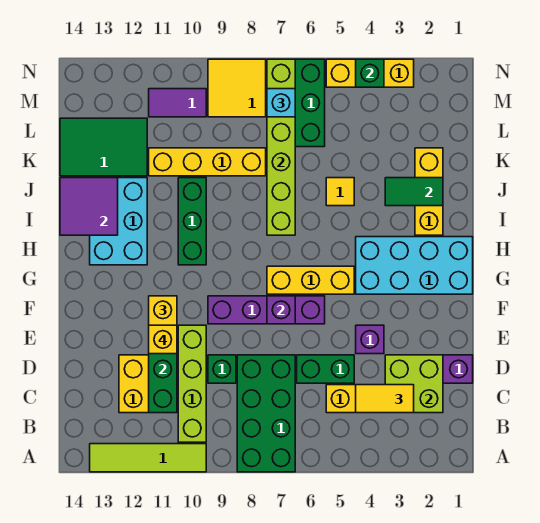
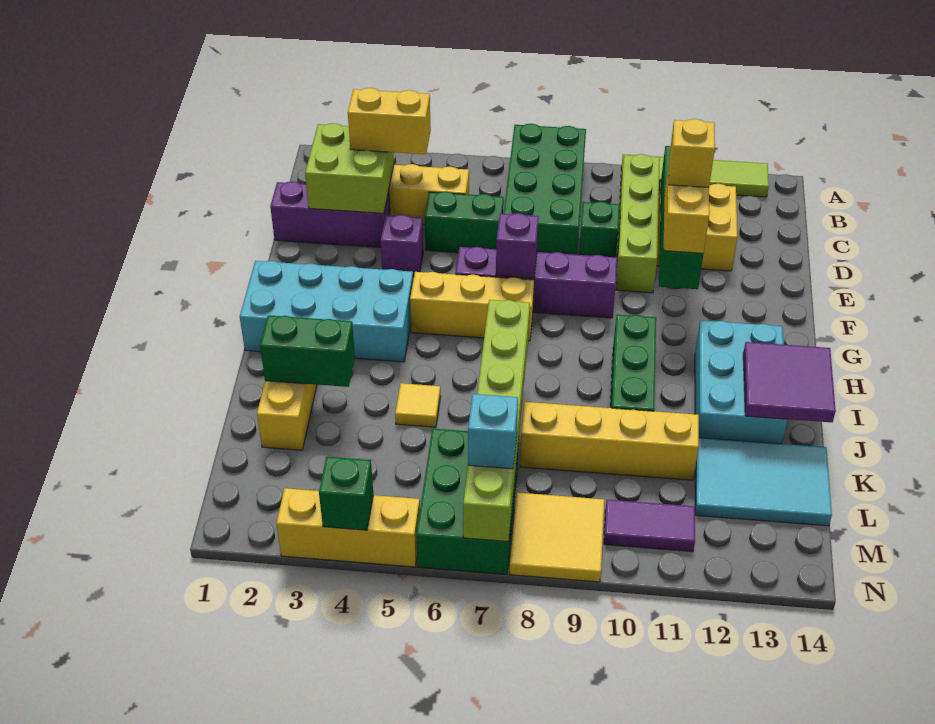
yellow 1x2 tile [356,385,414,413] -> yellow 1x2 brick [348,88,431,154]
green 1x2 tile [385,178,443,206] -> green 1x2 brick [260,315,355,387]
green 2x3 tile [60,118,147,176] -> cyan 2x3 tile [695,438,832,526]

